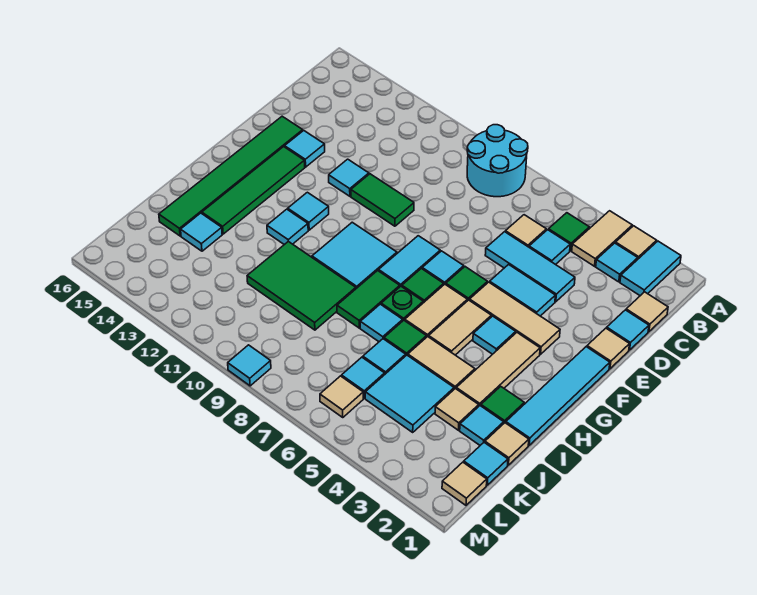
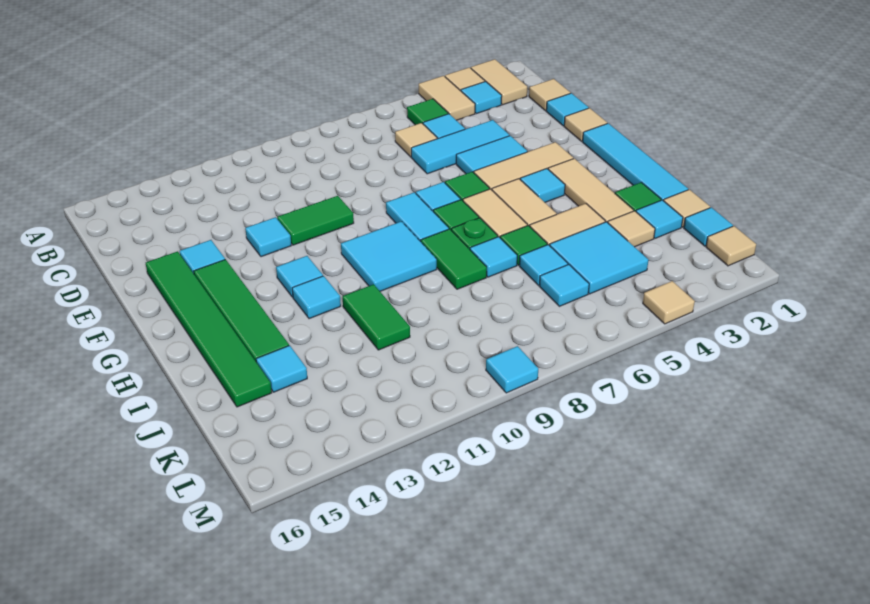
cyan 1x2 tile [620,241,681,296] -> tan 1x2 tile [471,59,527,105]
cyan 2x2 round brick [467,125,528,197] -> none
green 2x3 tile [247,241,356,330] -> green 1x2 tile [343,284,410,350]
tan 1x1 tile [320,376,363,418] -> tan 1x1 tile moved to [643,281,695,324]

